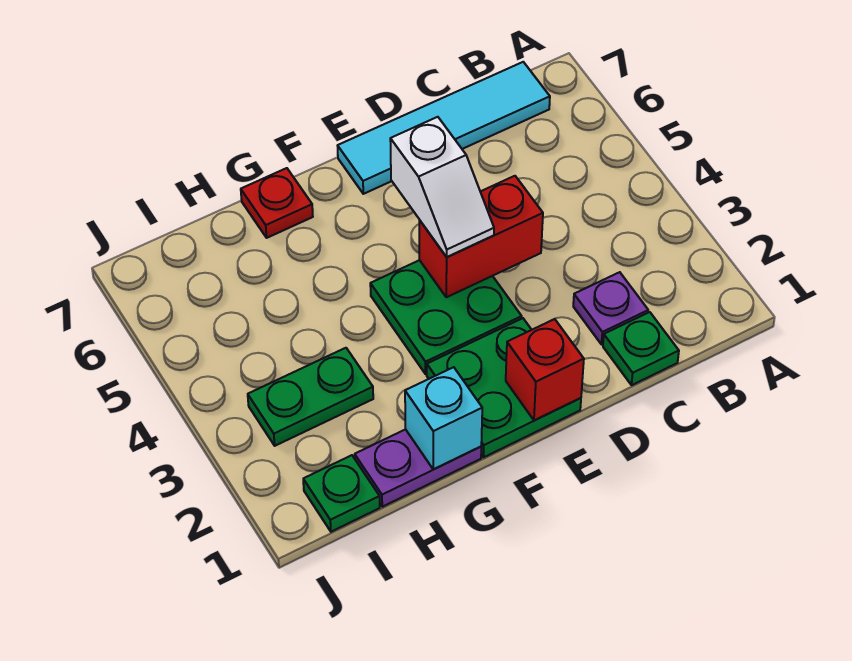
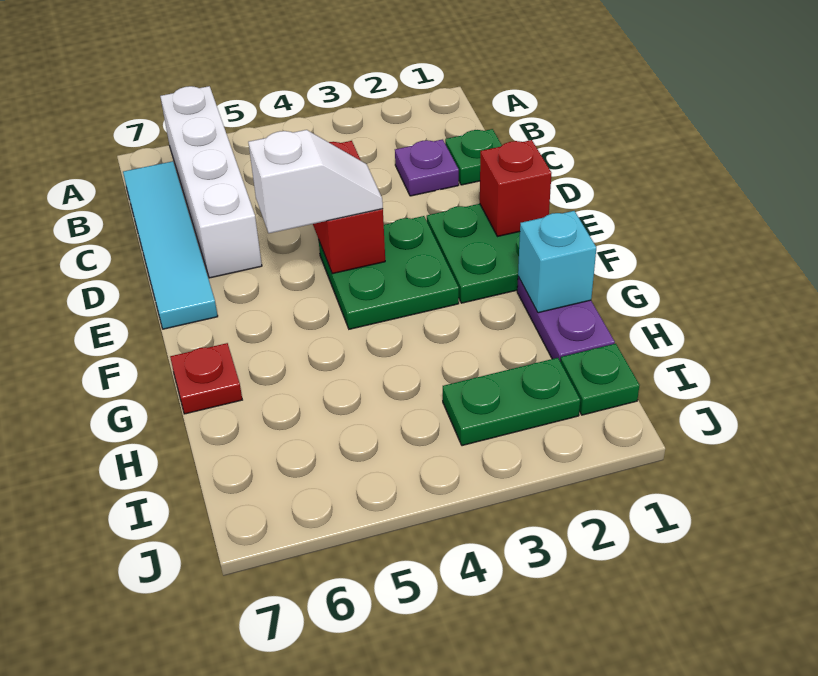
none -> white 1x4 brick [160,86,262,278]
green 1x2 plate [248,348,373,446] -> green 1x2 plate turned to [443,358,580,446]

